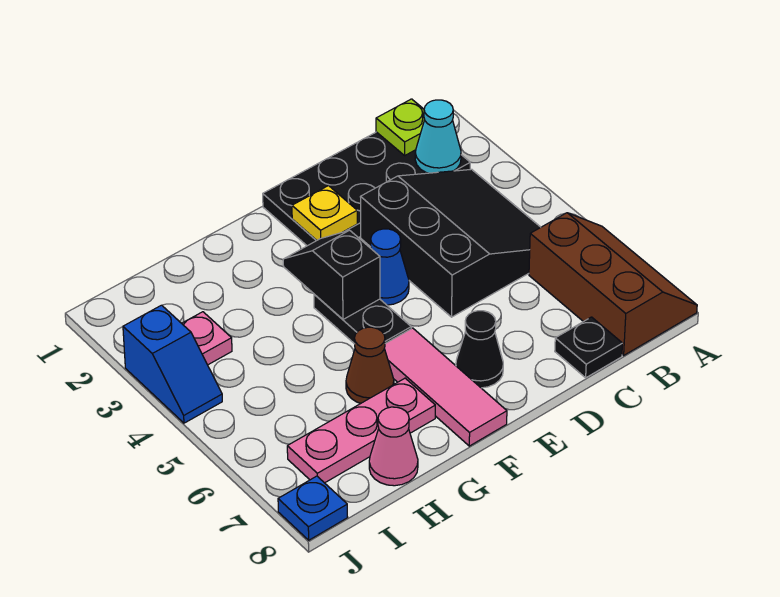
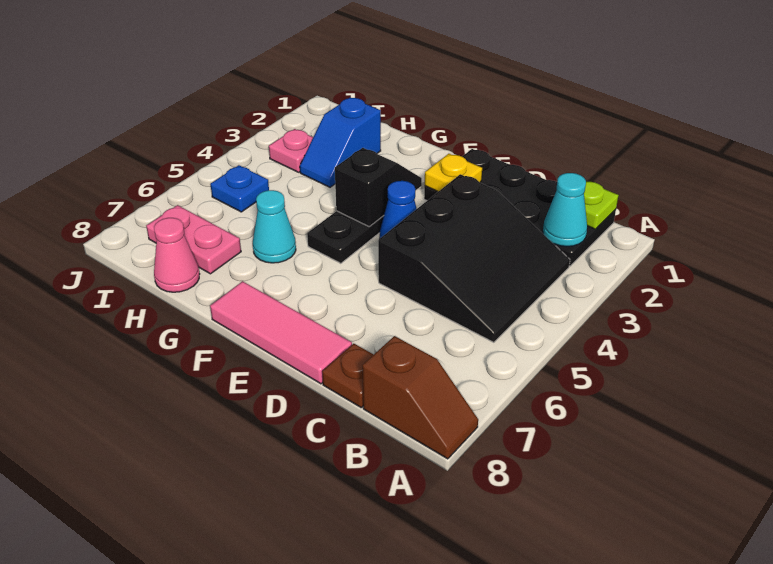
brown 2x3 slope [529,213,697,355] -> brown 1x2 slope [362,336,478,459]
black 1x1 plate [555,317,622,378] -> brown 1x1 plate [322,344,374,407]
black 1x1 cone [456,311,503,388] -> none
pink 1x3 tile [384,328,507,446] -> pink 1x3 tile turned to [210,281,352,384]
brown 1x1 cone [346,327,394,403] -> cyan 1x1 cone [253,190,296,263]
pink 1x3 plate [287,378,435,483] -> pink 1x2 plate [146,205,241,274]
blue 1x2 slope [123,305,222,423] -> blue 1x2 slope moved to [300,98,381,187]
blue 1x1 plate [278,476,348,540] -> blue 1x1 plate moved to [210,165,269,212]

